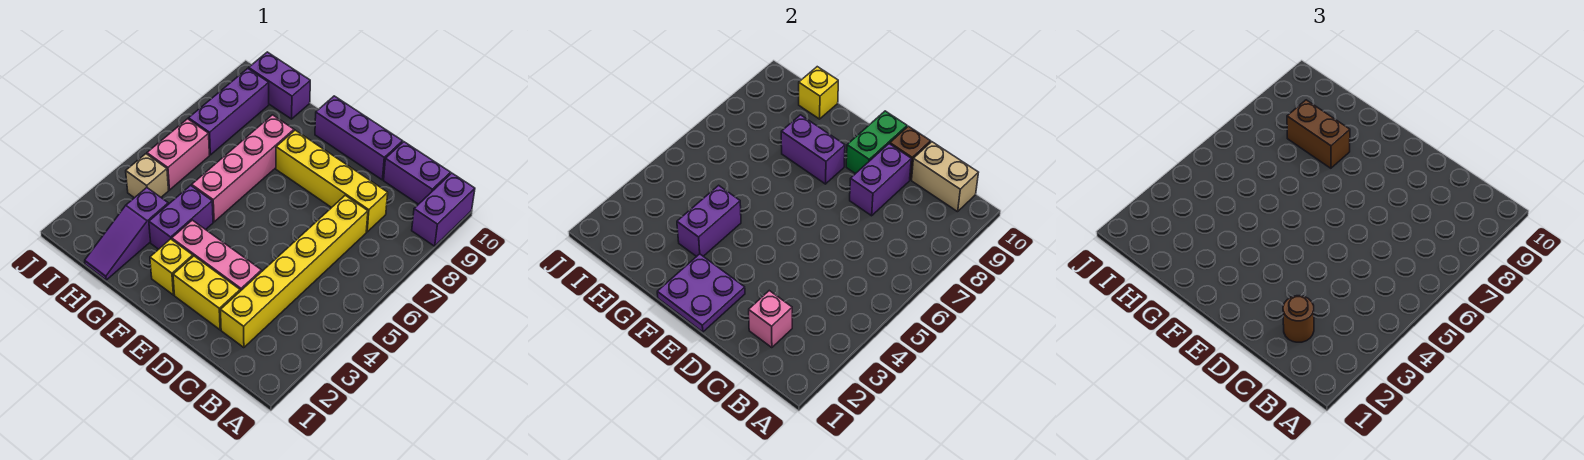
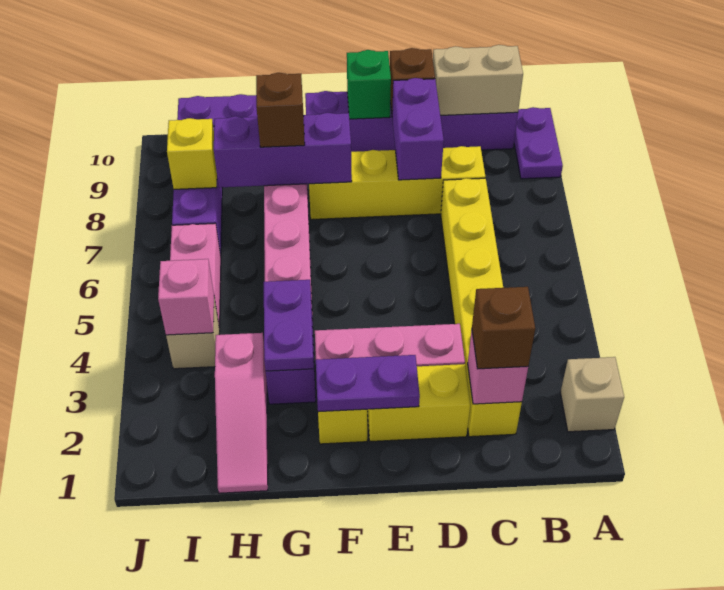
none -> tan 1x1 brick [560,357,624,432]
purple 1x2 brick [412,173,475,246] -> purple 1x2 plate [514,107,563,179]
brown 1x1 round brick [1283,296,1314,342] -> brown 1x1 brick [472,287,535,369]
purple 2x2 plate [657,254,745,332] -> purple 1x2 plate [316,355,420,412]
green 1x2 brick [846,111,907,174] -> green 1x1 brick [347,50,391,119]
purple 1x2 brick [781,115,845,184] -> purple 1x3 brick [214,113,352,188]
purple 1x2 brick [677,185,741,257] -> purple 1x2 plate [264,280,314,371]
brown 1x2 brick [1287,100,1350,168] -> brown 1x1 brick [256,73,305,147]
purple 1x3 slope [85,188,168,280] -> pink 1x3 slope [215,333,268,493]
yellow 1x1 brick [799,67,838,119] -> yellow 1x1 brick moved to [167,118,217,189]
none -> pink 1x1 brick [158,259,214,335]

